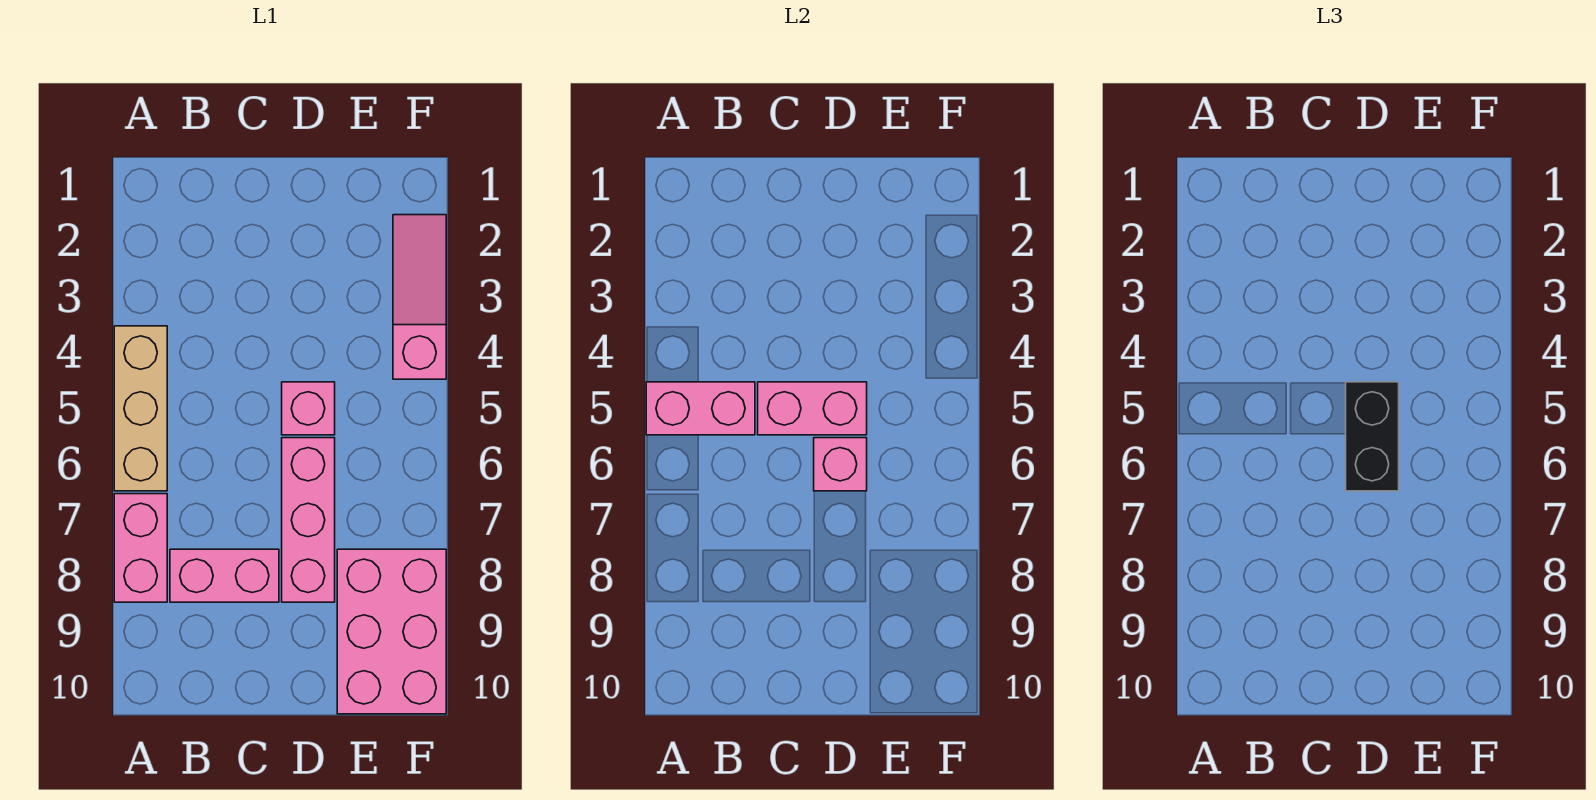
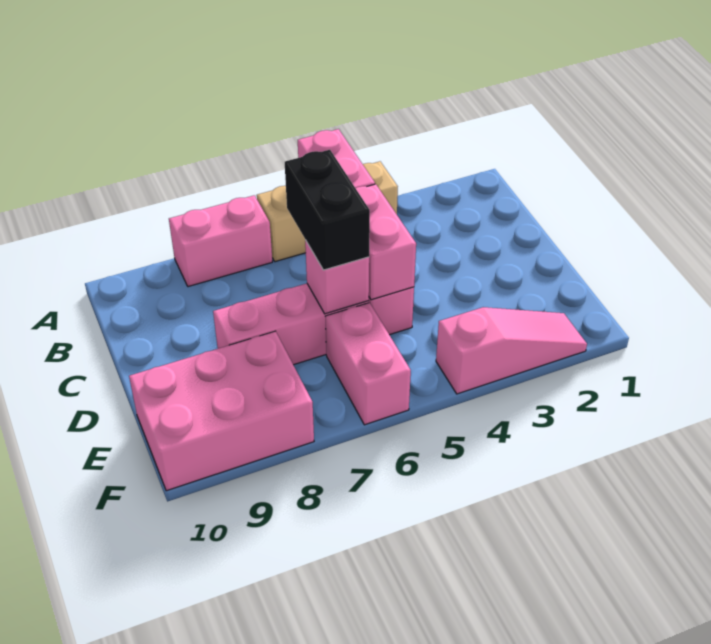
pink 1x2 brick [170,549,279,602] -> pink 1x2 brick moved to [326,303,411,425]
black 1x2 brick [1346,382,1399,491] -> black 1x2 brick turned to [285,150,370,270]

